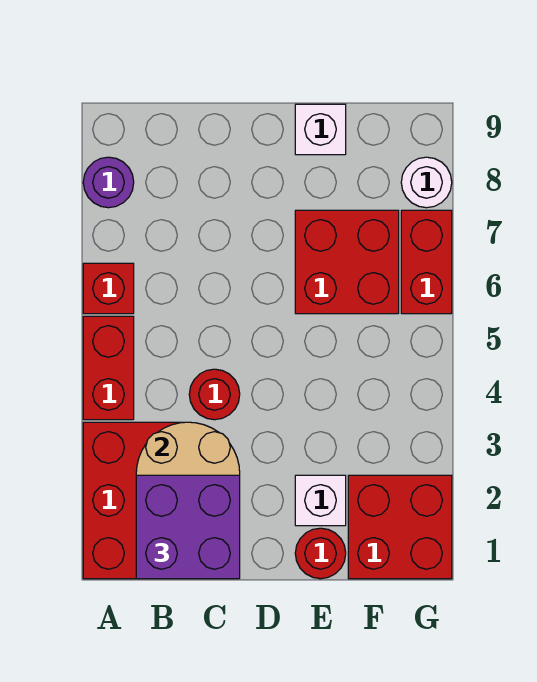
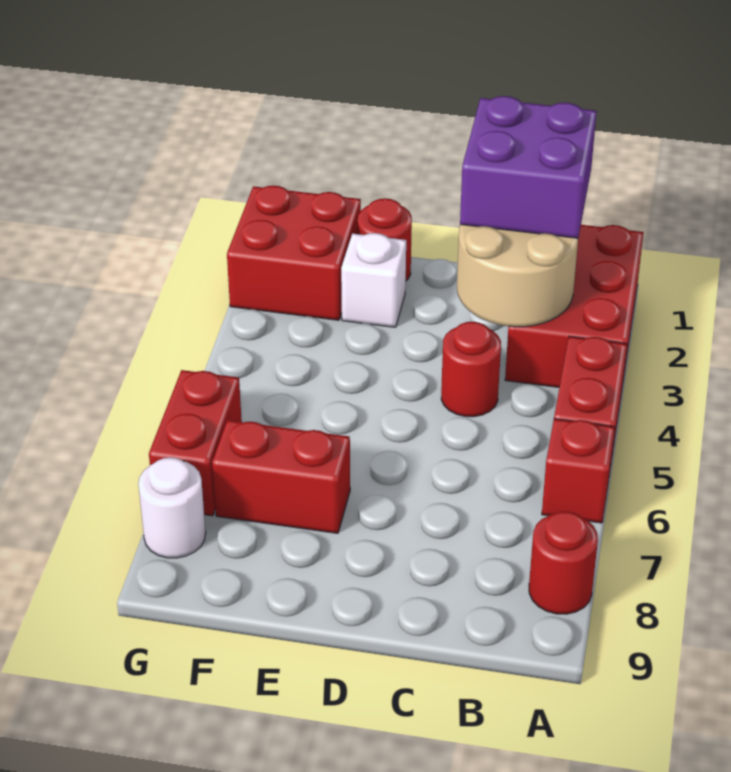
purple 1x1 round brick [83,157,134,208] -> red 1x1 round brick [529,511,598,614]
red 2x2 brick [295,210,399,314] -> red 1x2 brick [212,420,350,533]
white 1x1 brick [295,104,346,155] -> none

